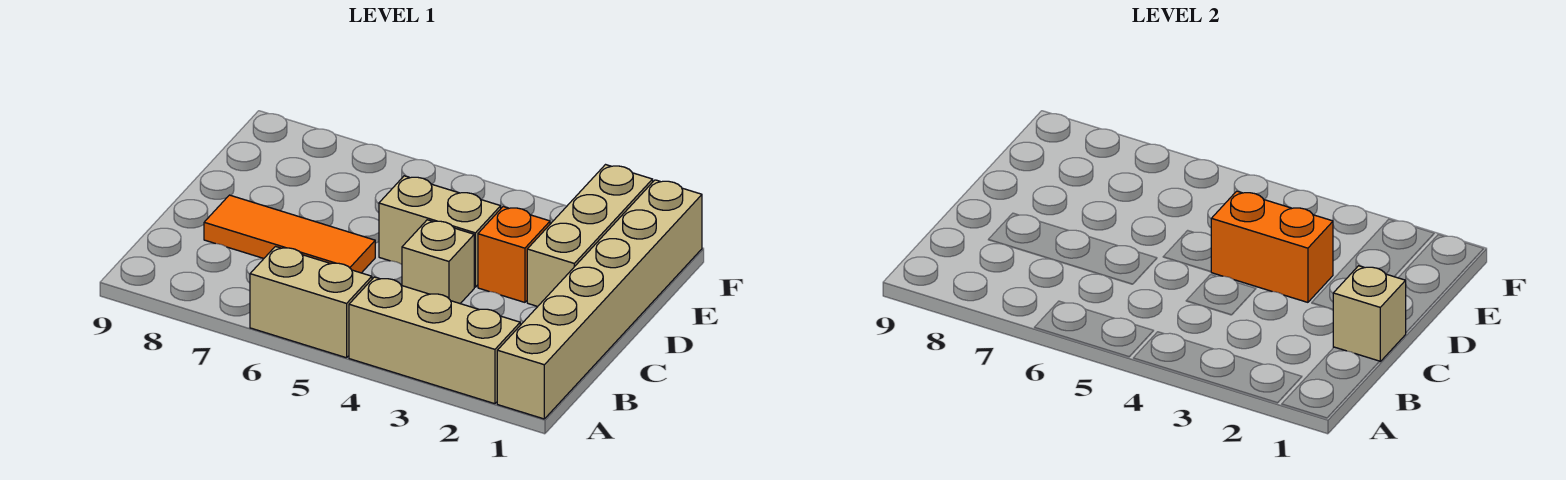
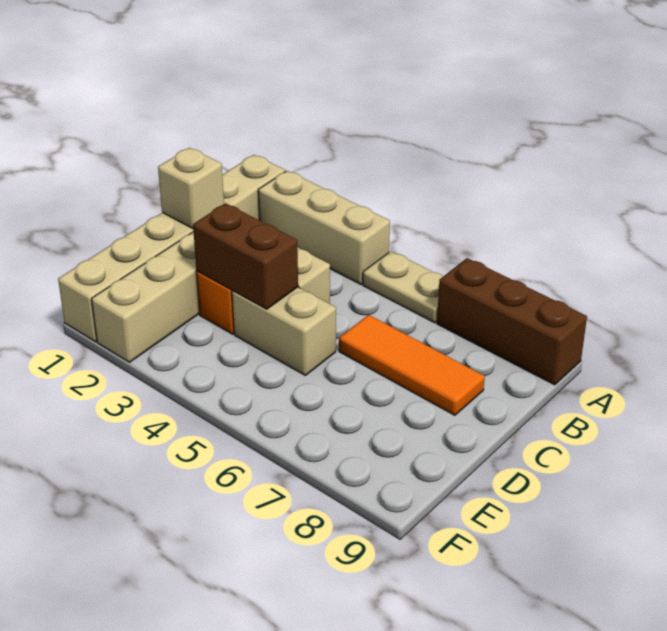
tan 1x2 brick [250,247,372,358] -> tan 1x2 plate [363,251,443,323]
none -> brown 1x3 brick [437,258,587,385]
orange 1x2 brick [1211,191,1333,302] -> brown 1x2 brick [193,203,298,309]

